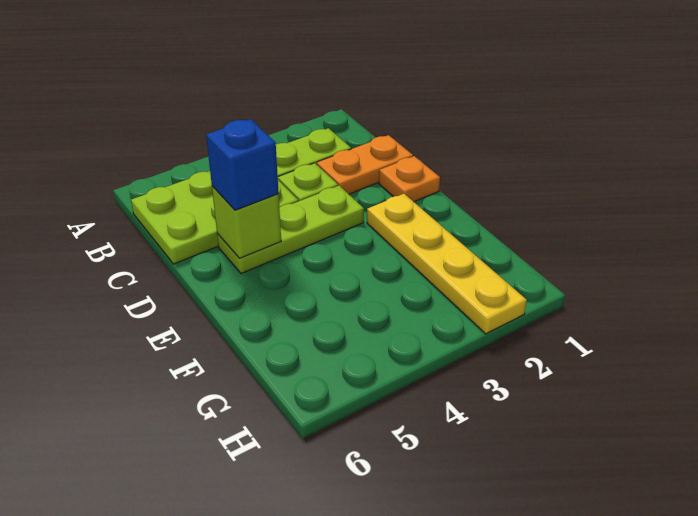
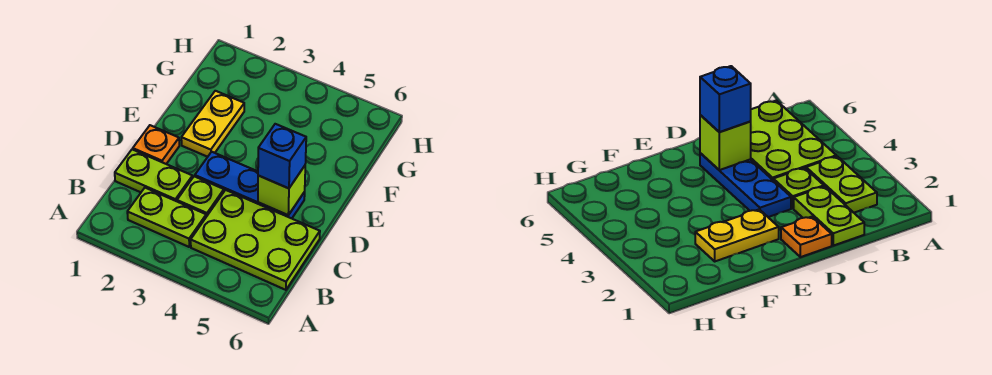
orange 1x2 plate [317,135,413,194] -> lime 1x2 plate [115,149,193,201]
lime 1x3 plate [217,186,364,273] -> blue 1x3 plate [195,152,305,218]
yellow 1x4 plate [367,194,527,334] -> yellow 1x2 plate [181,91,244,157]

